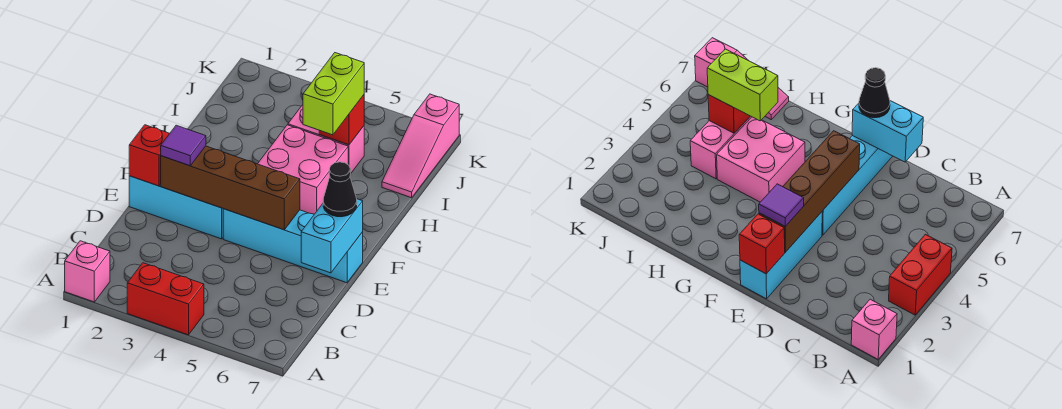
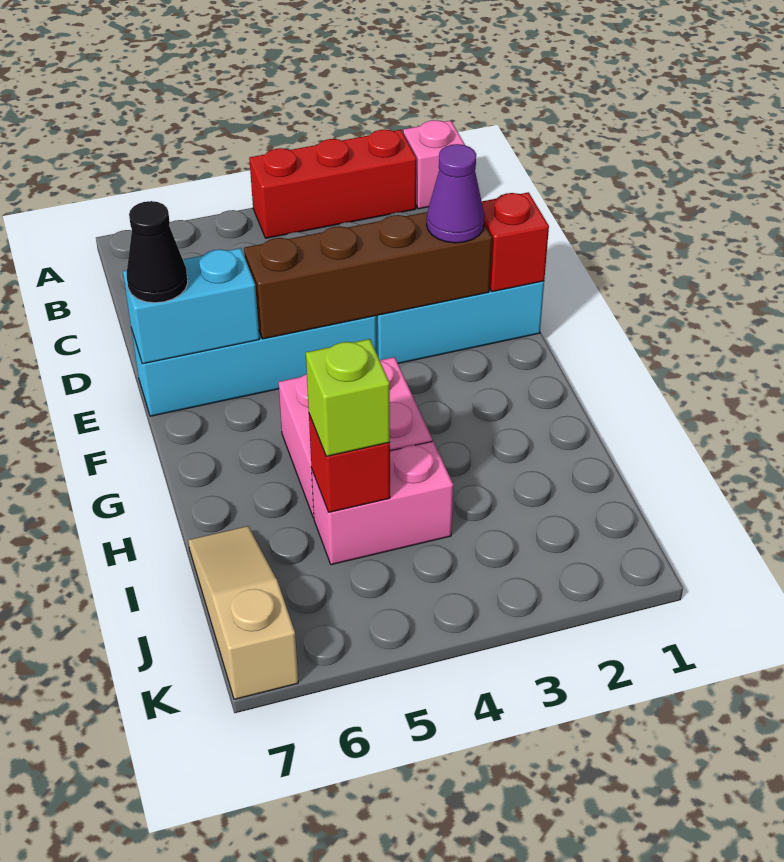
red 1x2 brick [127,263,204,335] -> red 1x3 brick [249,130,416,238]
cyan 1x2 brick [301,199,363,273] -> cyan 1x2 brick turned to [123,248,259,364]
purple 1x1 tile [161,125,206,166] -> purple 1x1 cone [427,144,484,243]
lime 1x2 brick [303,53,364,135] -> lime 1x1 brick [306,339,390,456]
pink 1x3 slope [382,94,459,198] -> tan 1x3 slope [188,526,298,699]

